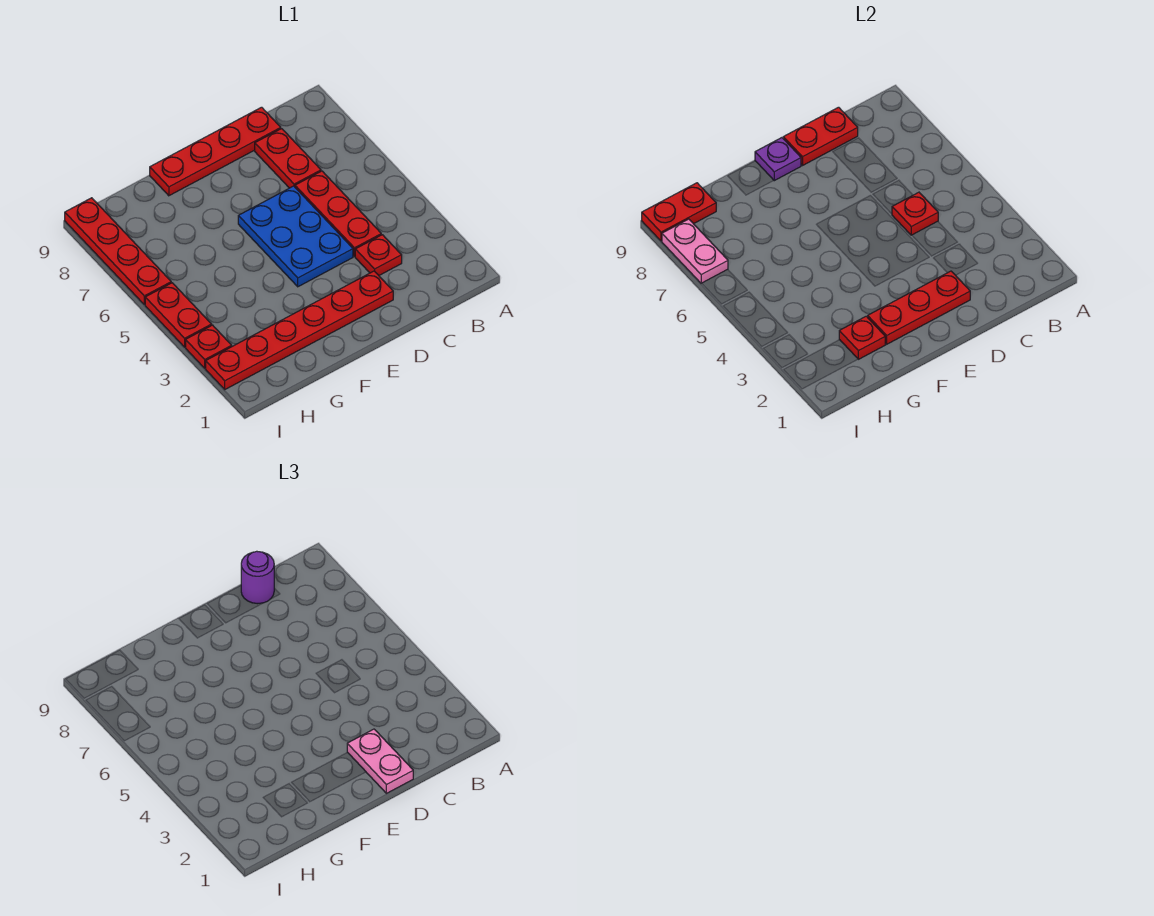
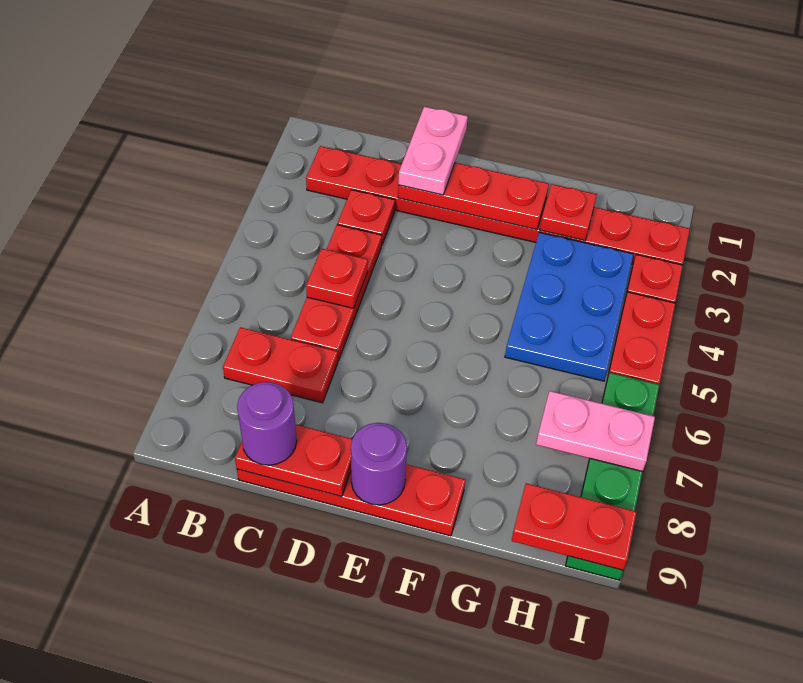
red 1x2 plate [255,129,321,188] -> red 1x2 plate turned to [223,327,338,403]
red 1x6 plate [206,271,393,389] -> red 1x8 plate [306,146,690,265]
blue 2x3 plate [238,186,353,287] -> blue 2x3 plate moved to [505,232,633,381]
purple 1x1 plate [755,138,801,181] -> purple 1x1 round brick [351,423,407,505]
red 1x4 plate [65,198,171,305] -> green 1x4 plate [566,373,659,580]
pink 1x2 plate [662,219,728,283] -> pink 1x2 plate turned to [536,391,655,472]

